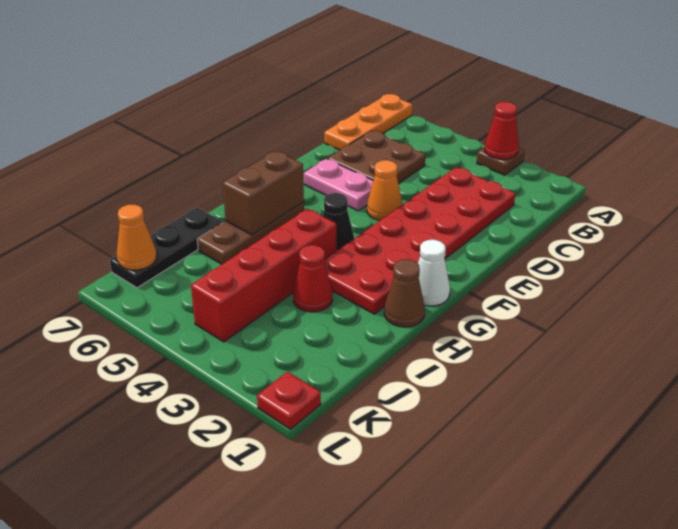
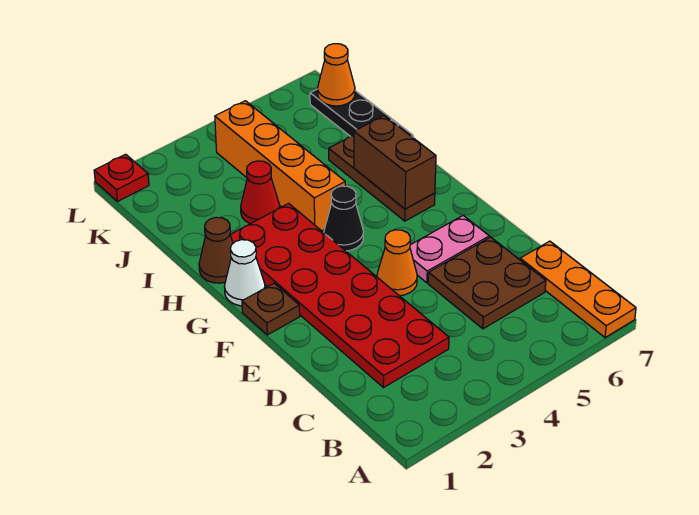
brown 1x1 plate [477,147,525,175] -> brown 1x1 plate moved to [242,283,300,335]
red 1x1 cone [484,102,519,159] -> none
red 1x4 brick [191,209,337,342] -> orange 1x4 brick [215,101,345,231]

